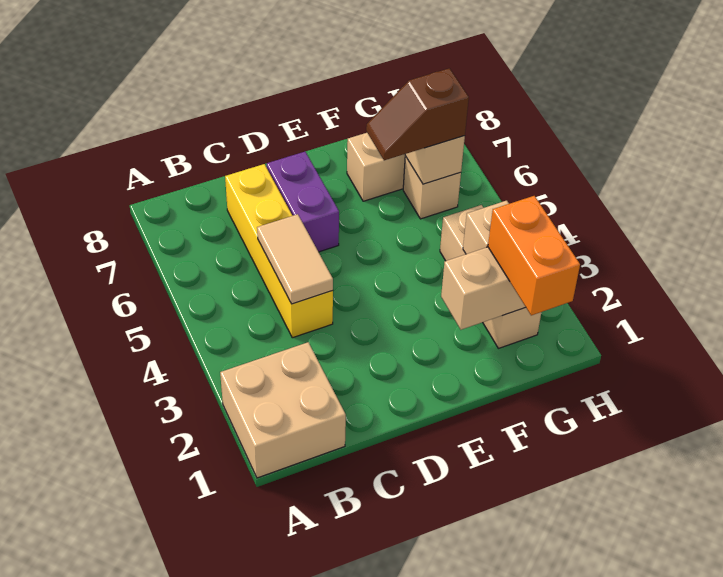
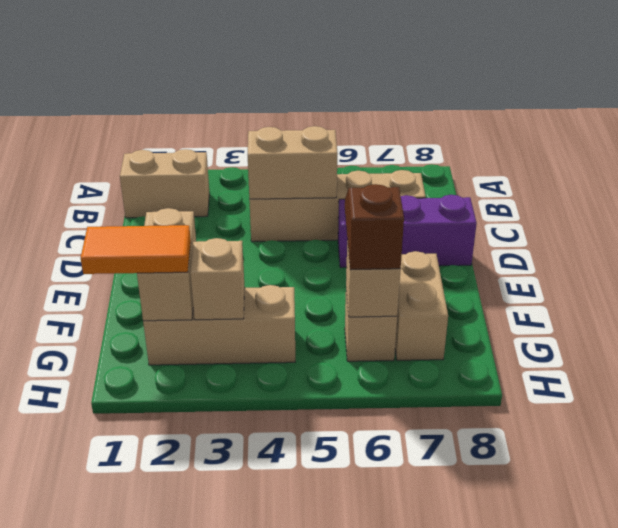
tan 2x2 brick [220,342,346,478] -> tan 1x2 brick [120,149,209,218]
yellow 1x4 brick [225,164,333,338] -> tan 1x4 brick [249,170,426,242]
tan 1x2 tile [257,214,333,304] -> tan 1x2 brick [248,126,338,199]
purple 1x2 brick [267,152,339,252] -> purple 1x3 brick [338,195,477,268]
orange 1x2 brick [488,196,580,315] -> orange 1x2 tile [81,225,191,274]

